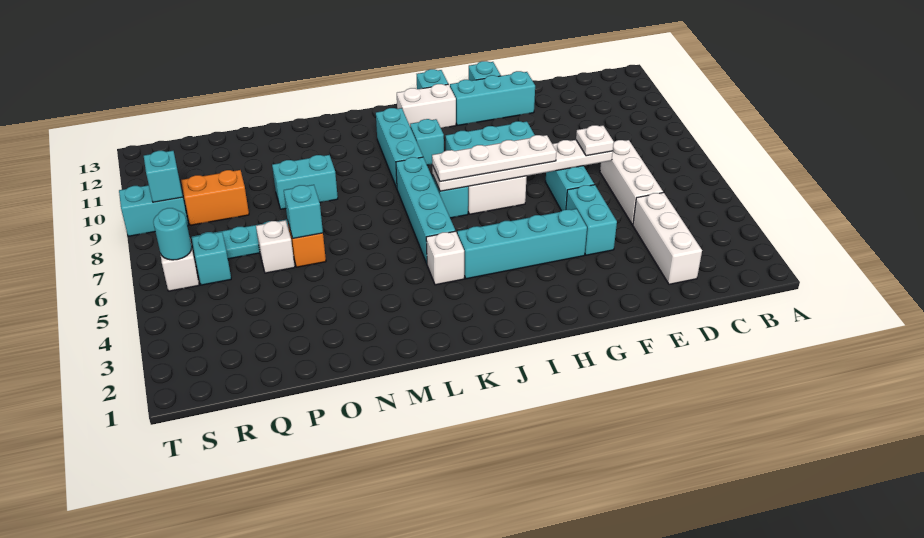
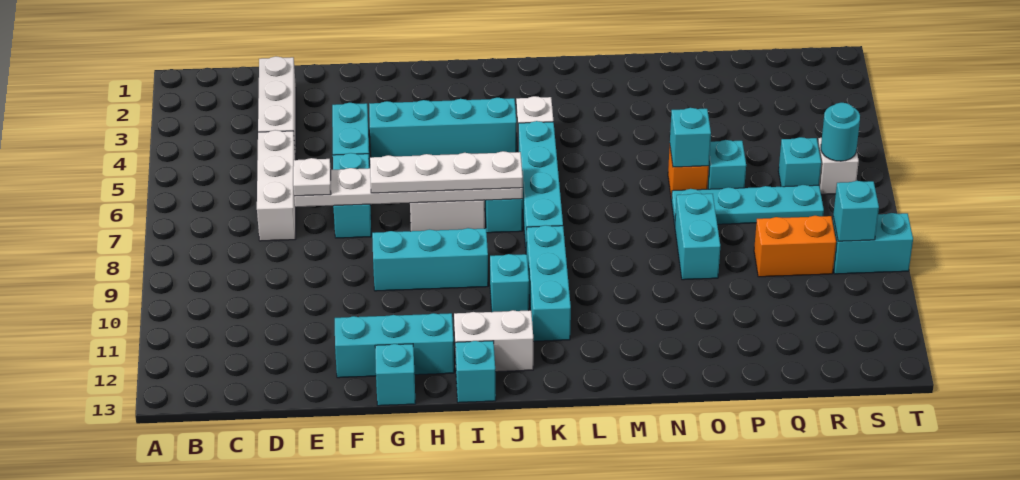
cyan 1x2 brick [272,155,338,209] -> cyan 1x2 brick turned to [675,193,720,280]
white 1x1 brick [256,220,295,273] -> cyan 1x1 brick [707,140,746,189]

